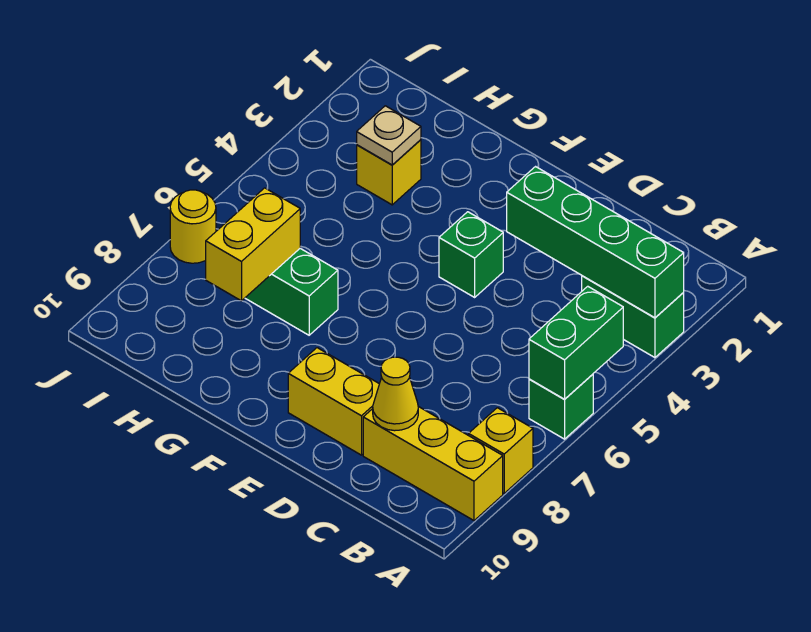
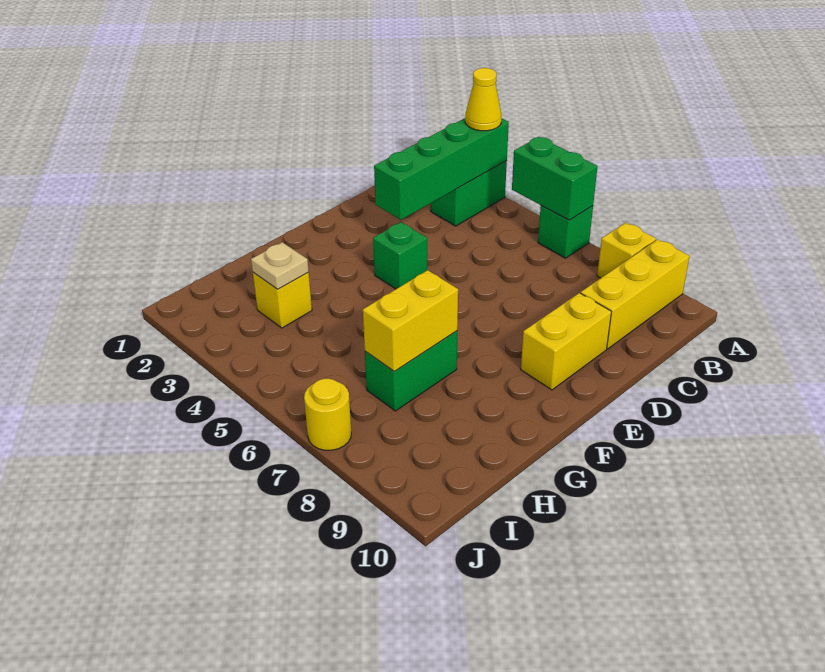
yellow 1x1 cone [373,357,418,431] -> yellow 1x1 cone moved to [465,68,501,131]
yellow 1x2 brick [206,188,300,301] -> yellow 1x2 brick turned to [363,270,458,371]

